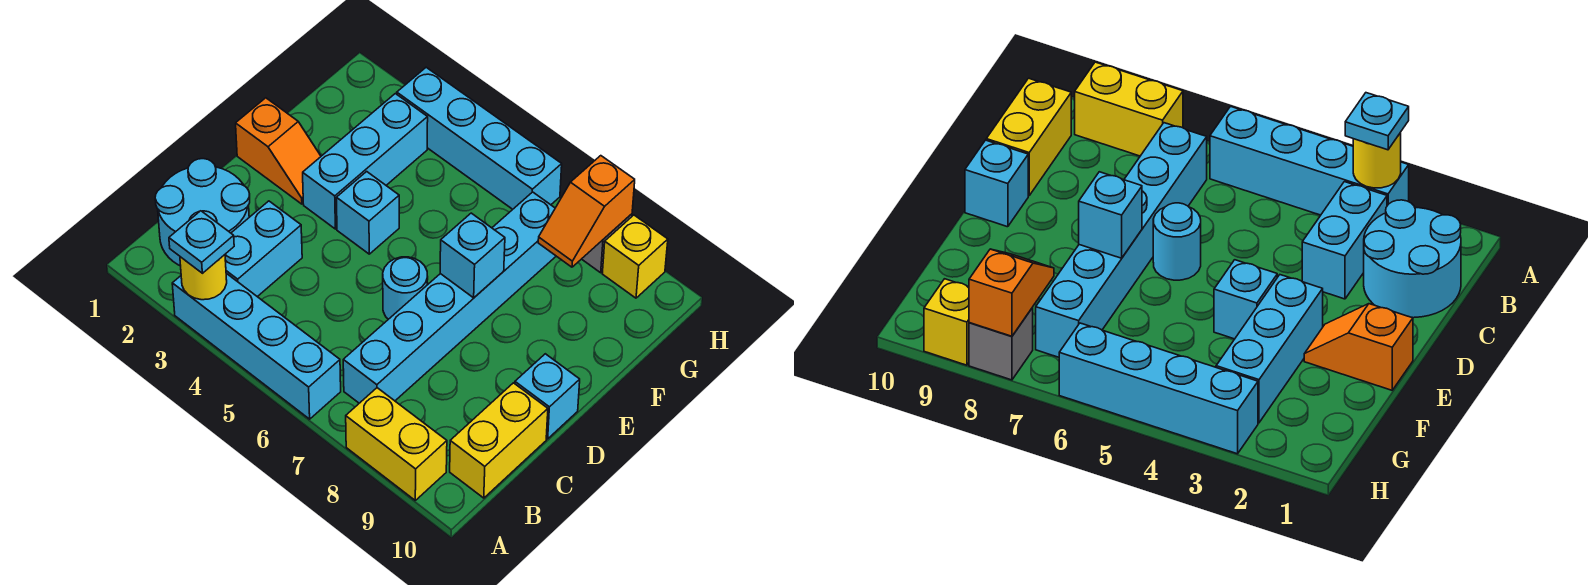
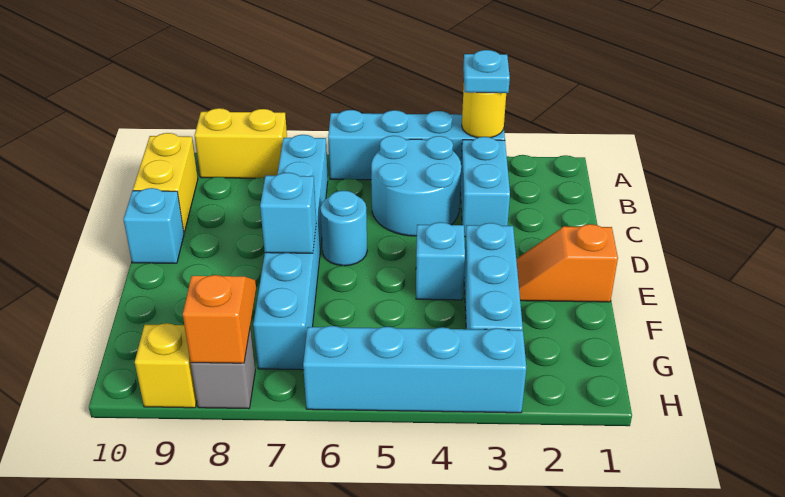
cyan 2x2 round brick [155,159,250,266] -> cyan 2x2 round brick moved to [371,136,461,236]

